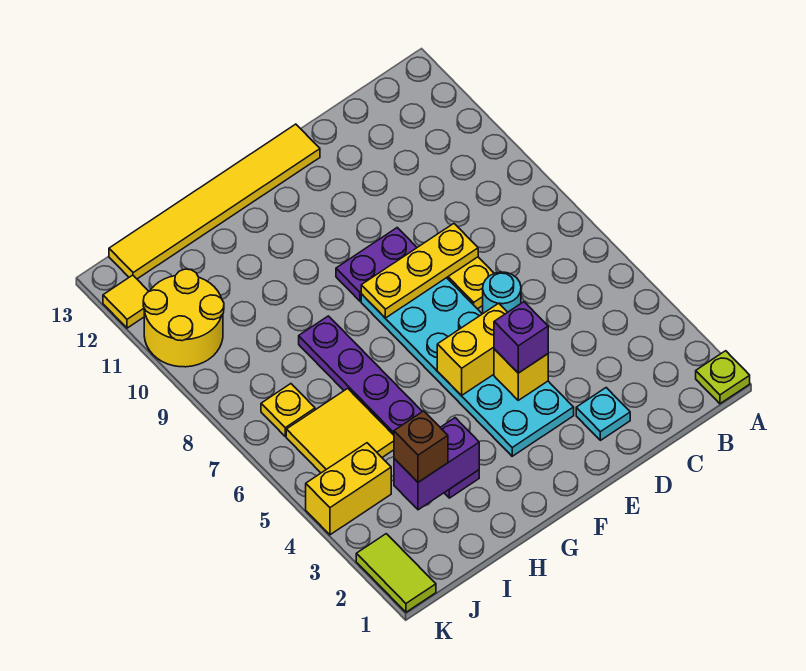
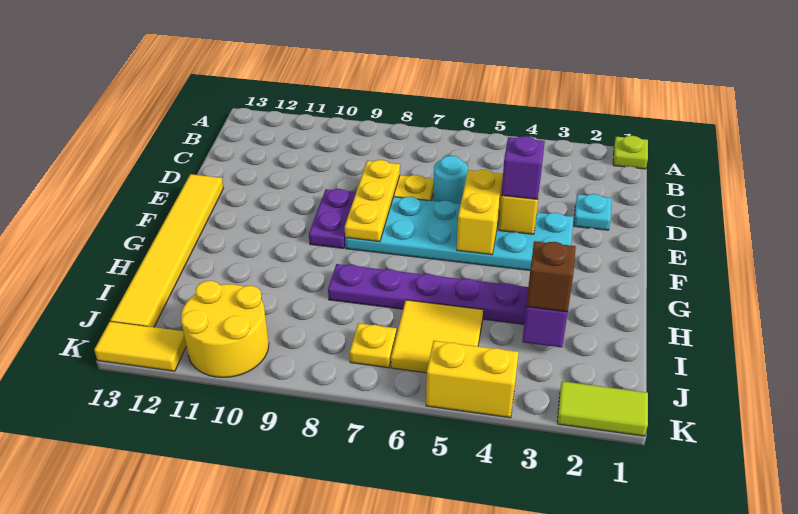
yellow 1x2 brick [306,443,391,535] -> yellow 1x2 brick turned to [426,341,519,418]
yellow 1x1 tile [103,275,149,328] -> yellow 1x2 tile [94,321,186,371]

